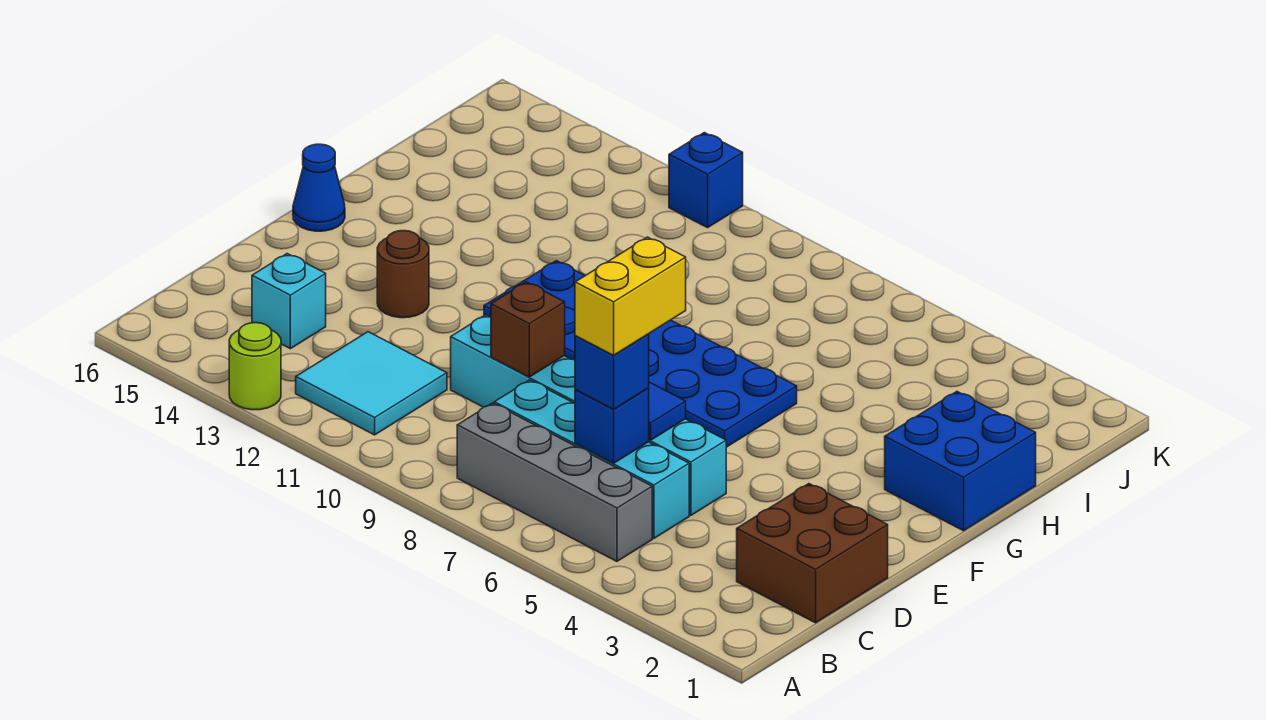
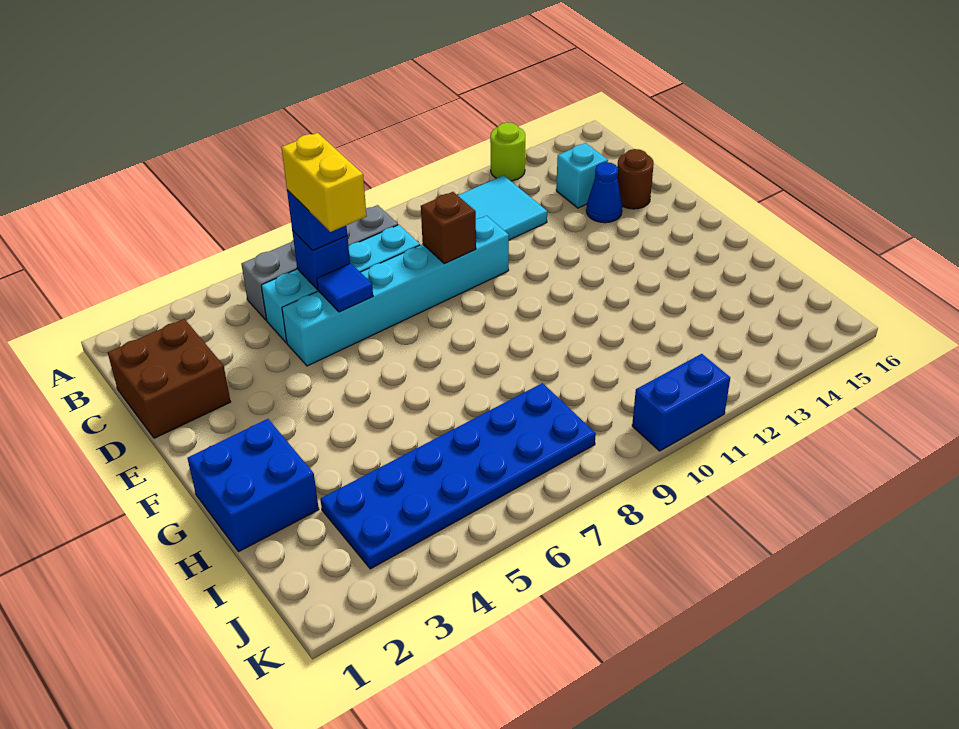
brown 1x1 round brick [377,231,429,318] -> brown 1x1 round brick moved to [617,149,654,209]
blue 2x6 plate [484,261,797,447] -> blue 2x6 plate moved to [320,383,596,569]
blue 1x1 cone [293,144,345,231] -> blue 1x1 cone moved to [586,162,622,223]
blue 1x1 brick [669,133,743,228] -> blue 1x2 brick [632,354,730,451]

